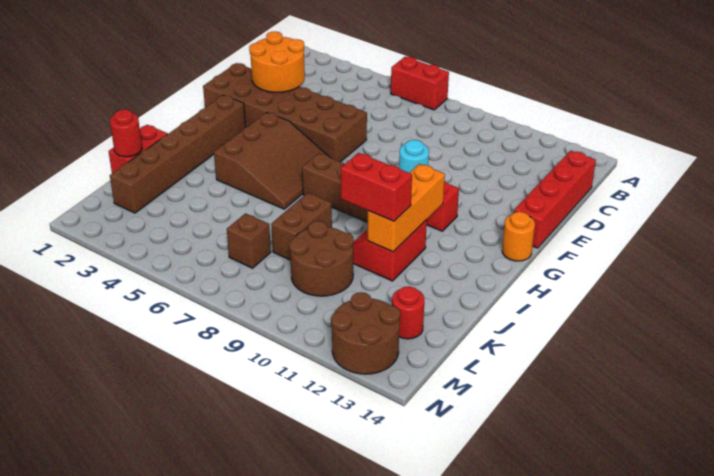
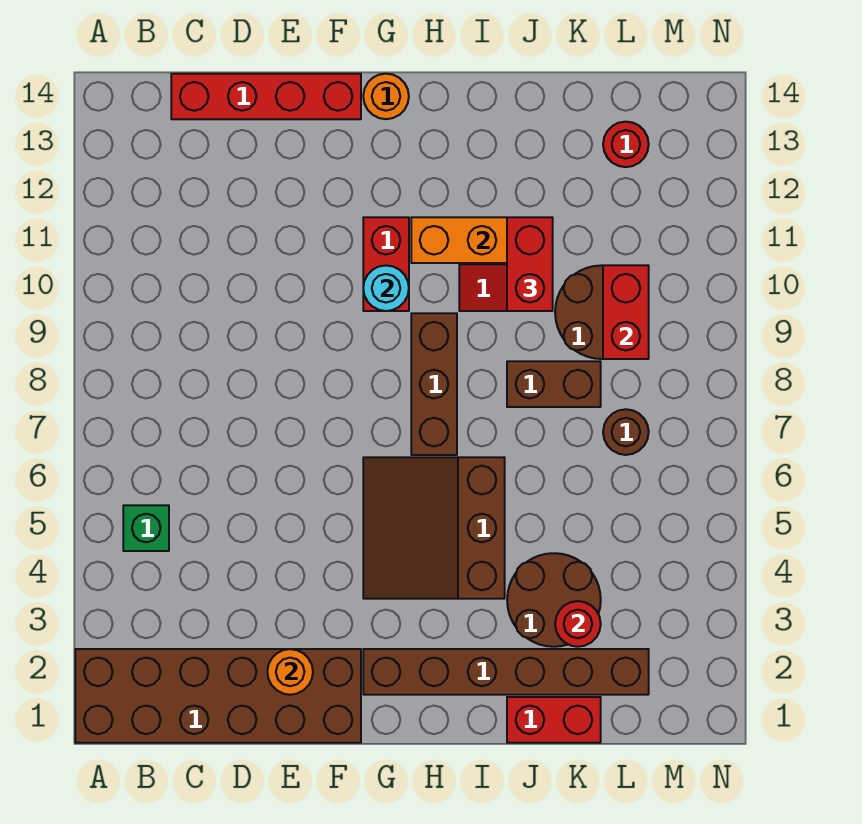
red 1x2 brick [391,57,449,110] -> red 1x2 brick moved to [603,265,649,359]
none -> green 1x1 brick [123,505,169,551]
orange 2x2 round brick [249,32,305,92] -> orange 1x1 round brick [267,649,313,695]
brown 2x6 brick [203,63,367,162] -> brown 2x6 brick turned to [75,649,361,743]
brown 3x3 slope [214,112,328,209] -> brown 3x3 slope turned to [363,457,505,599]
red 1x1 round brick [110,109,142,157] -> red 1x1 round brick moved to [555,601,601,647]
brown 1x1 brick [227,213,271,268] -> brown 1x1 round brick [603,409,649,455]
brown 2x2 round brick [331,292,400,374] -> brown 2x2 round brick moved to [507,553,601,647]

